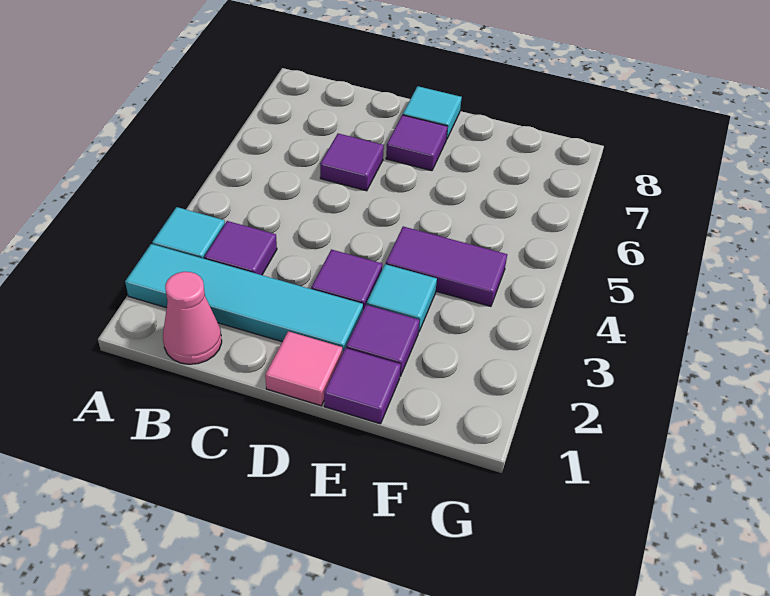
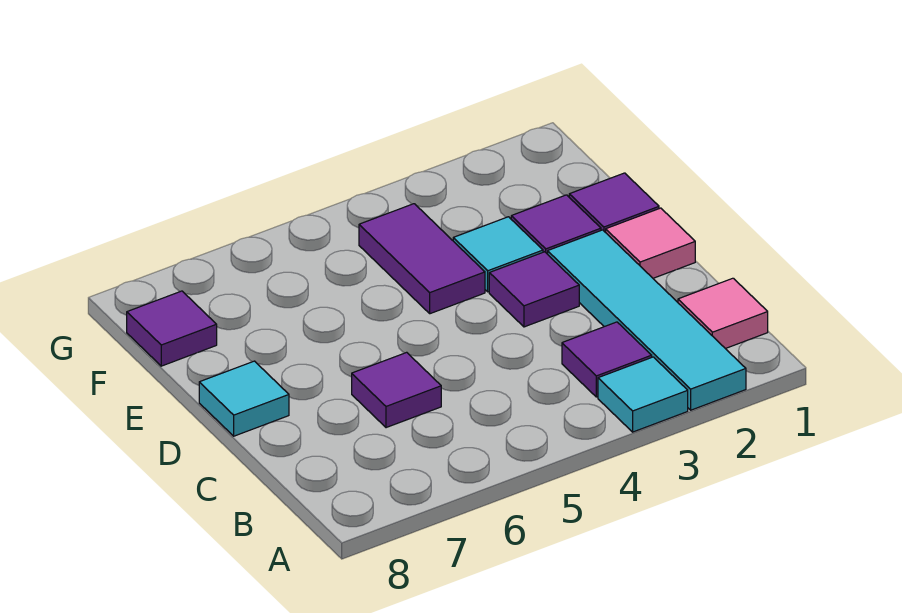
pink 1x1 cone [163,272,222,364] -> pink 1x1 tile [678,278,768,349]
purple 1x1 tile [386,115,448,171] -> purple 1x1 tile moved to [127,291,217,366]

